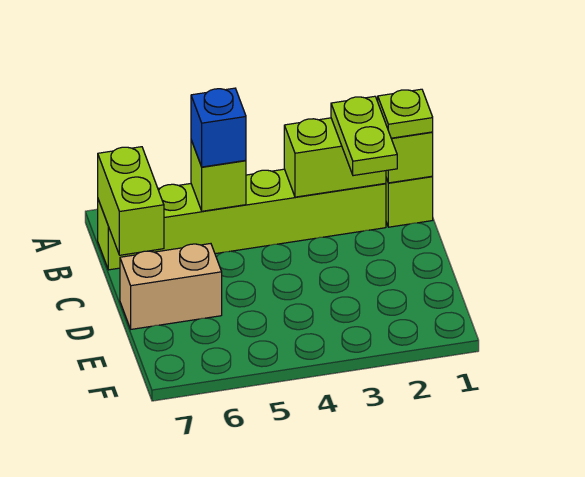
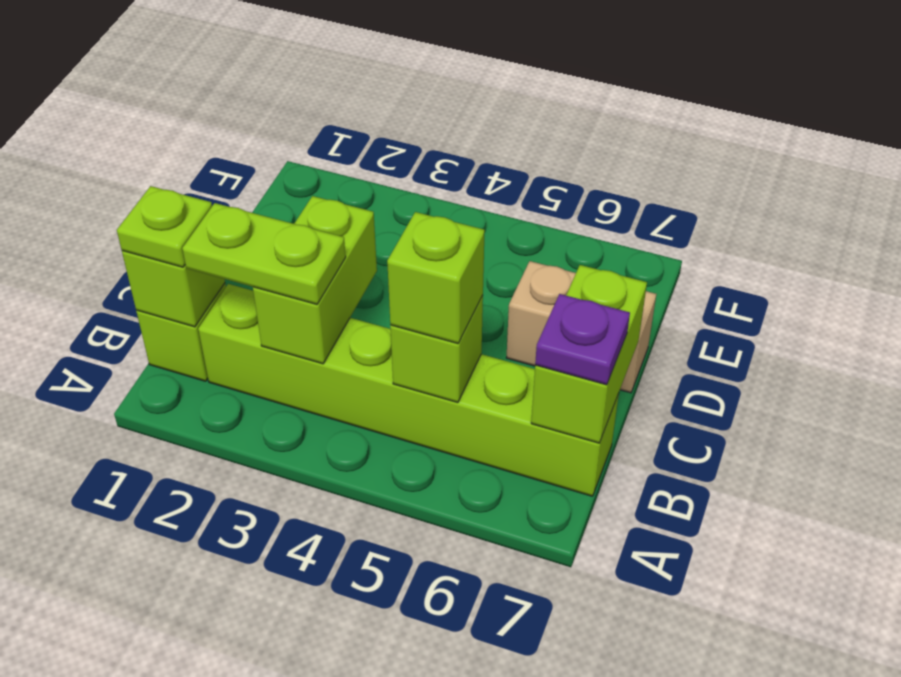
lime 1x2 brick [284,118,386,197] -> lime 1x2 brick turned to [253,196,377,364]
lime 1x2 plate [331,96,397,176] -> lime 1x2 plate turned to [182,203,346,304]
blue 1x1 brick [191,88,246,167] -> lime 1x1 brick [387,212,485,344]
none -> purple 1x1 plate [535,294,630,385]

